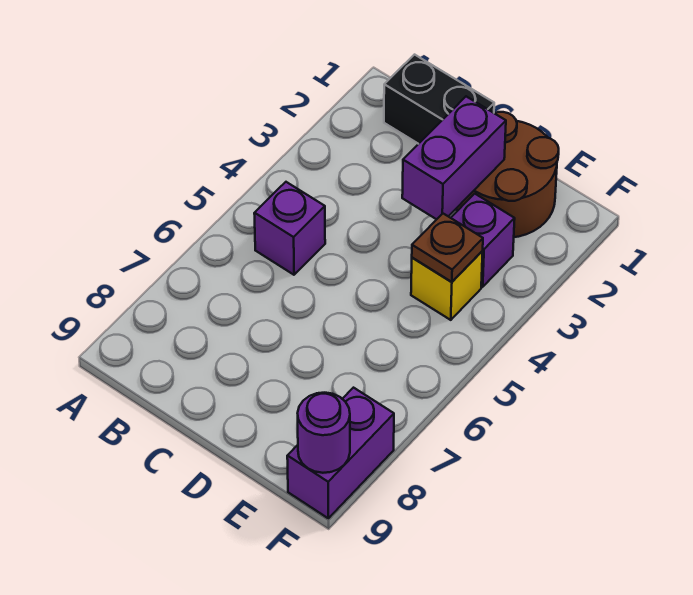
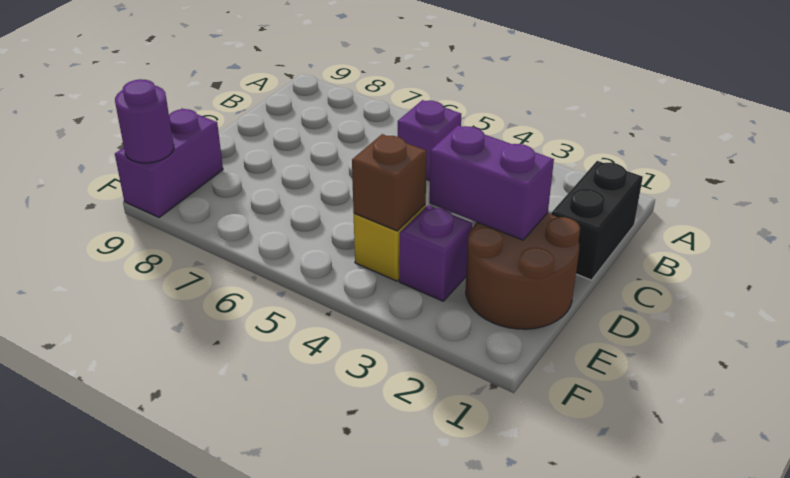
brown 1x1 plate [412,214,483,282] -> brown 1x1 brick [352,134,427,231]
purple 1x2 brick [287,388,394,518] -> purple 1x2 brick turned to [115,109,223,217]

